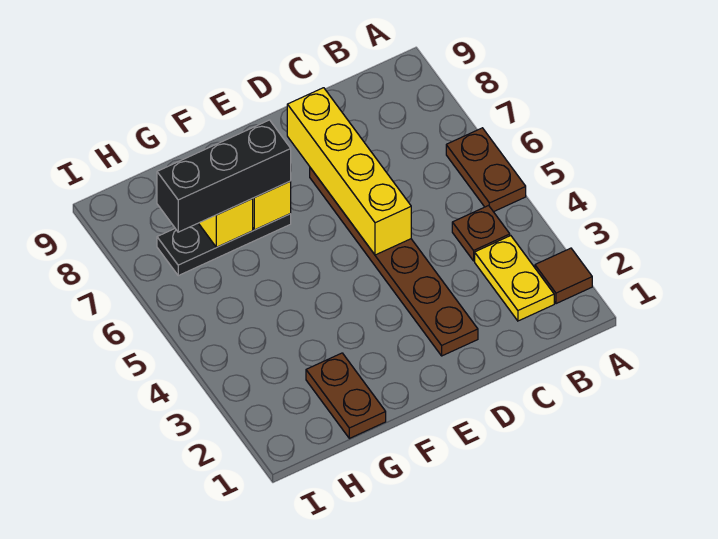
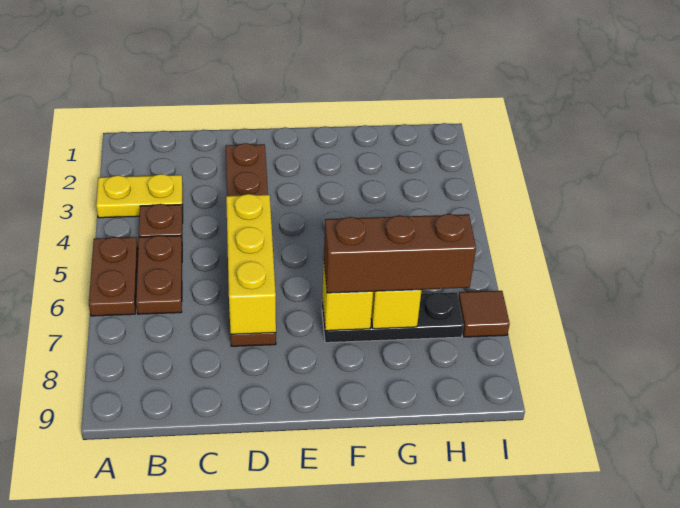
brown 1x1 tile [535,248,592,304] -> brown 1x1 tile moved to [458,291,510,337]
yellow 1x2 plate [475,236,554,321] -> yellow 1x2 plate turned to [96,174,183,218]
yellow 1x4 brick [287,88,411,255] -> yellow 1x3 brick [226,194,276,334]
black 1x3 brick [157,120,291,232] -> brown 1x3 brick [324,214,476,293]
brown 1x2 plate [306,353,386,438] -> brown 1x2 plate moved to [136,235,182,314]

